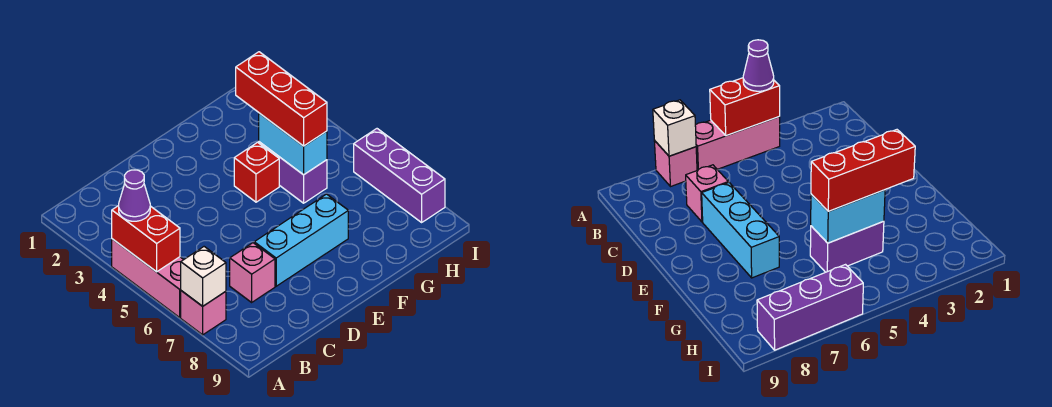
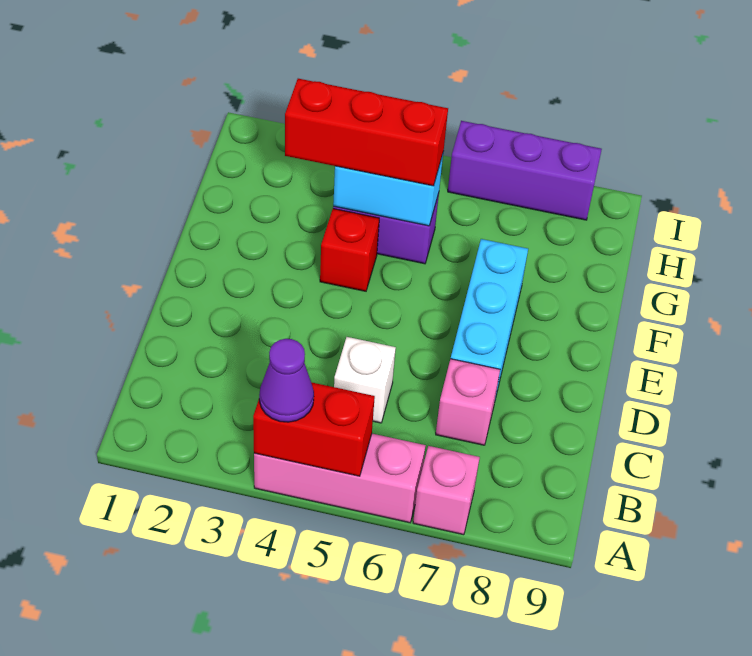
white 1x1 brick [181,247,226,306] -> white 1x1 brick moved to [334,337,396,423]

